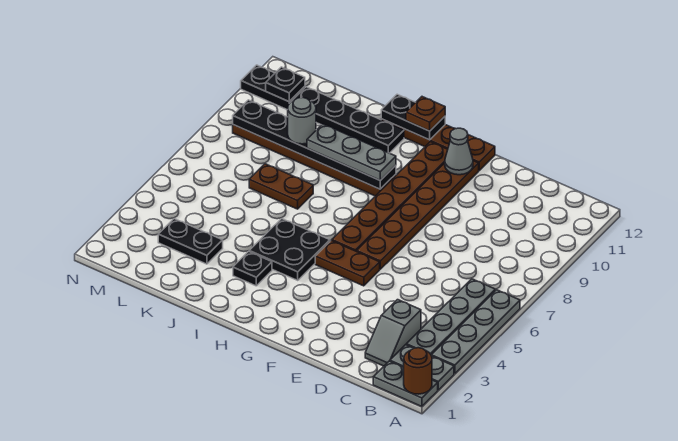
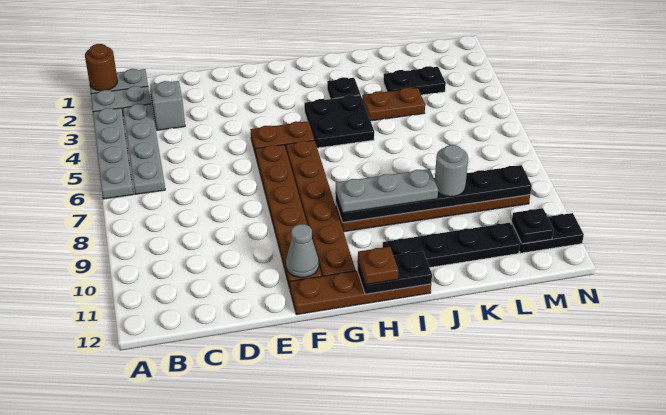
brown 1x2 plate [249,164,313,209] -> brown 1x2 plate moved to [362,87,425,121]

